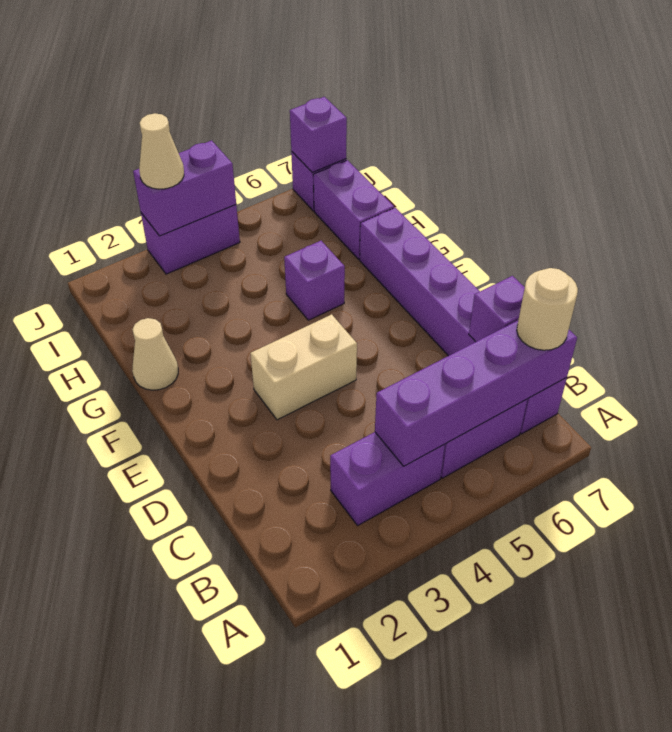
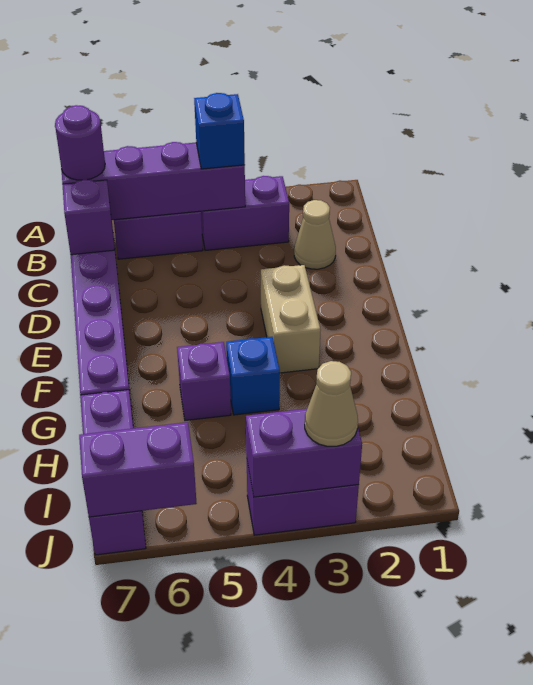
none -> blue 1x1 brick [194,93,245,169]
tan 1x1 round brick [517,268,578,350] -> purple 1x1 round brick [55,105,105,180]
tan 1x2 brick [250,314,357,420] -> tan 1x2 brick turned to [261,265,321,373]
tan 1x1 cone [132,318,178,390] -> tan 1x1 cone moved to [294,200,336,269]
none -> blue 1x1 brick [226,337,280,415]
purple 1x1 brick [290,97,347,172] -> purple 1x2 brick [79,422,197,517]

